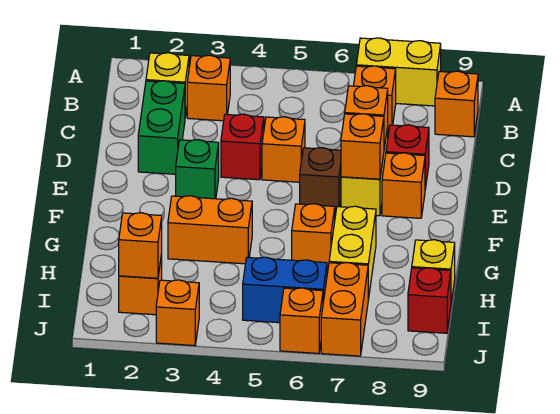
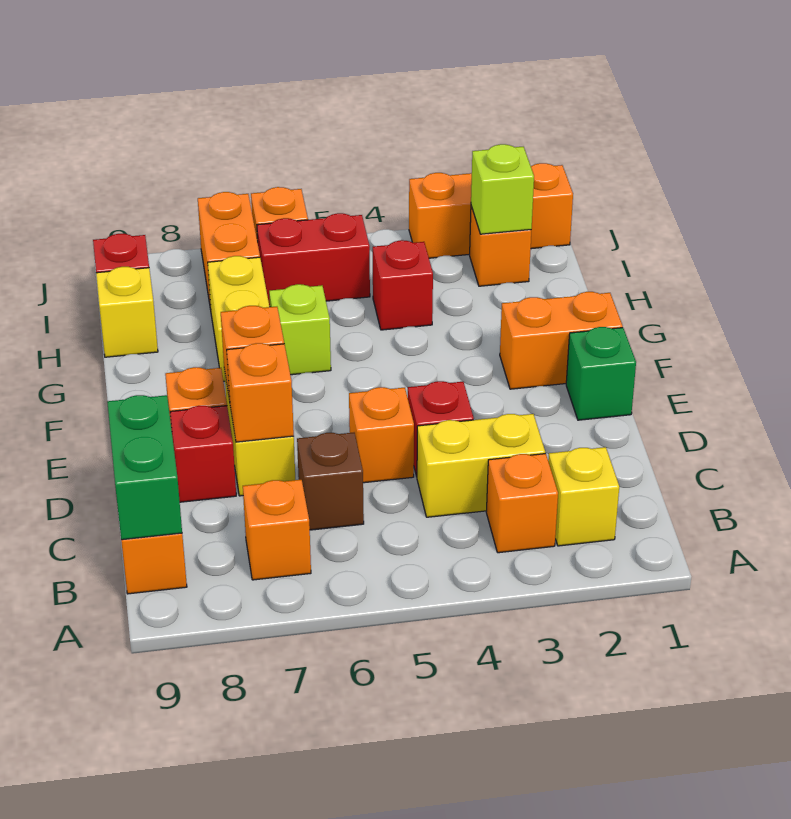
yellow 1x2 brick [356,38,441,106] -> yellow 1x2 brick moved to [417,414,545,517]
green 1x2 brick [138,81,185,174] -> green 1x2 brick moved to [107,395,182,540]
green 1x1 brick [176,140,219,199] -> green 1x1 brick moved to [566,327,636,420]
brown 1x1 brick [300,148,341,213] -> brown 1x1 brick moved to [297,433,364,530]
orange 1x2 brick [168,196,252,264] -> orange 1x2 brick moved to [500,292,623,389]
orange 1x1 brick [292,204,335,269] -> lime 1x1 brick [269,284,331,375]
none -> red 1x1 brick [373,240,433,330]
orange 1x1 brick [119,213,162,278] -> lime 1x1 brick [471,144,534,234]
blue 1x2 brick [243,257,327,323] -> red 1x2 brick [257,213,370,307]
orange 1x1 brick [156,280,199,346] -> orange 1x3 brick [409,163,573,258]

